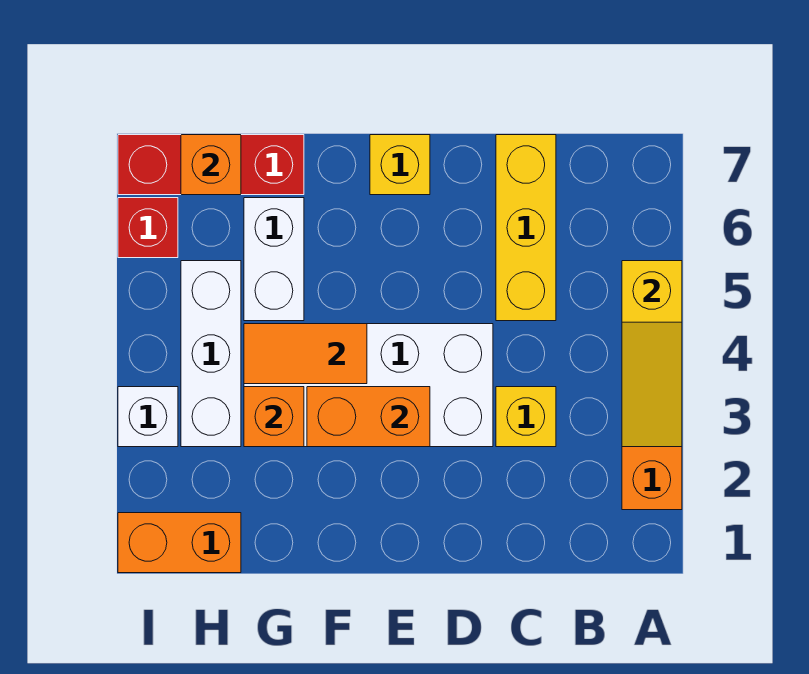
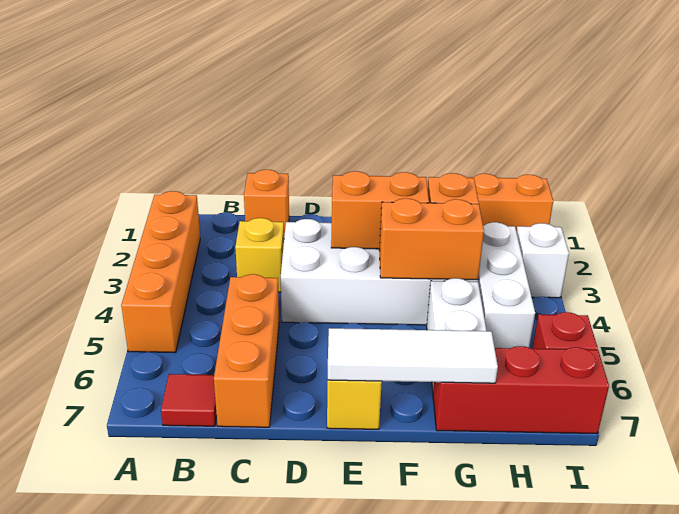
yellow 1x3 slope [622,261,682,447] -> none
none -> red 1x1 tile [161,374,217,426]
yellow 1x3 brick [496,135,556,321] -> orange 1x3 brick [214,274,279,427]
none -> white 1x3 tile [327,328,498,383]
orange 1x2 tile [244,324,367,384] -> orange 1x2 brick [379,199,484,280]
orange 1x1 brick [181,135,241,195] -> orange 1x1 brick moved to [244,170,289,236]

